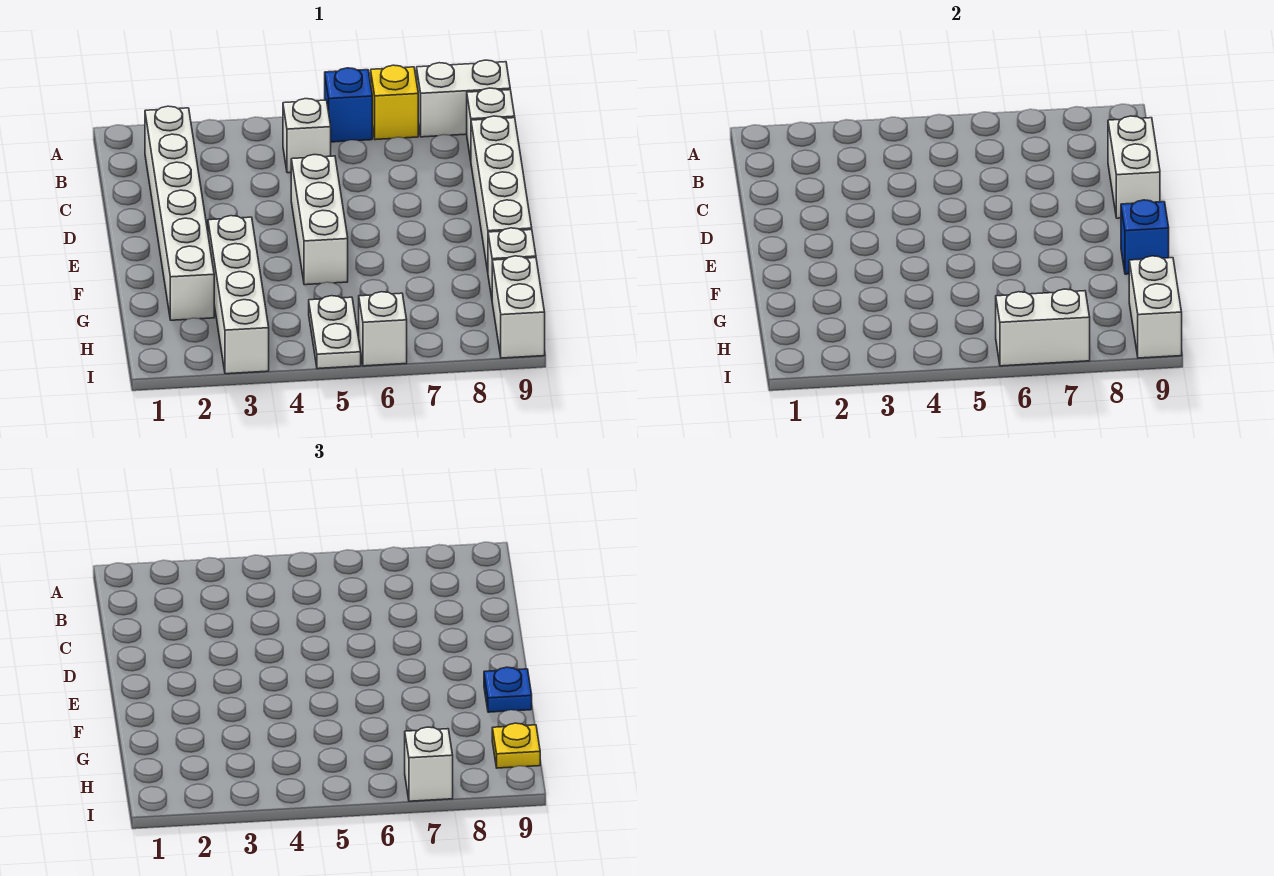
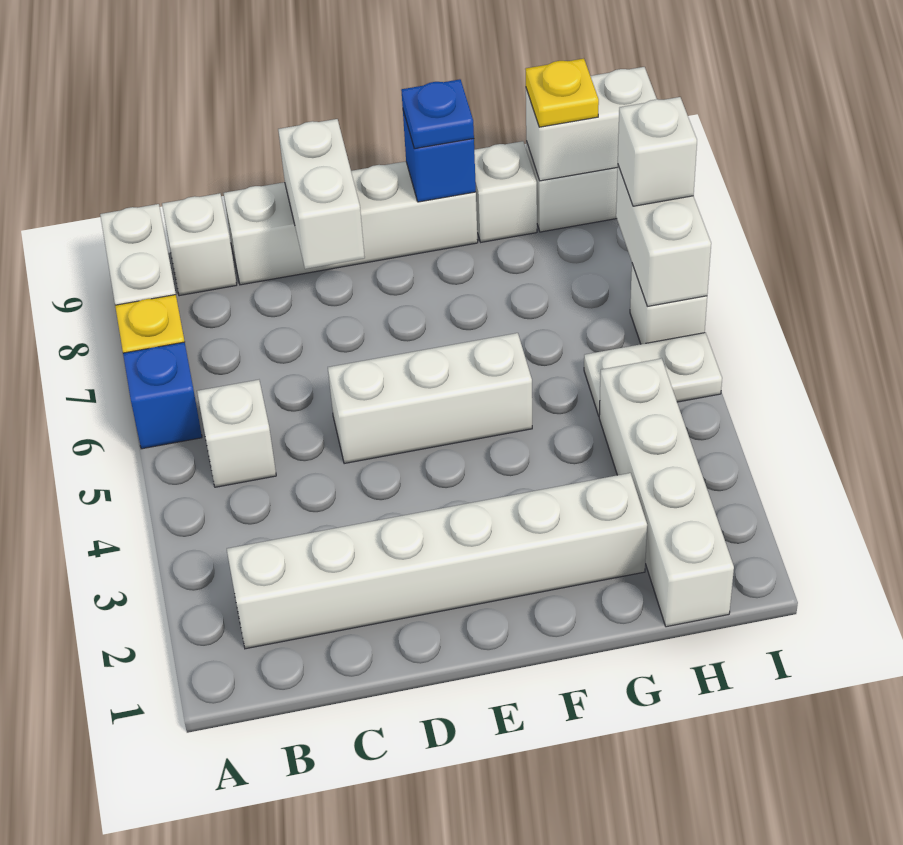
white 1x2 brick [1108,116,1160,218] -> white 1x2 brick turned to [278,119,365,269]
white 1x4 brick [208,216,269,374] -> white 1x4 brick turned to [599,358,734,627]

